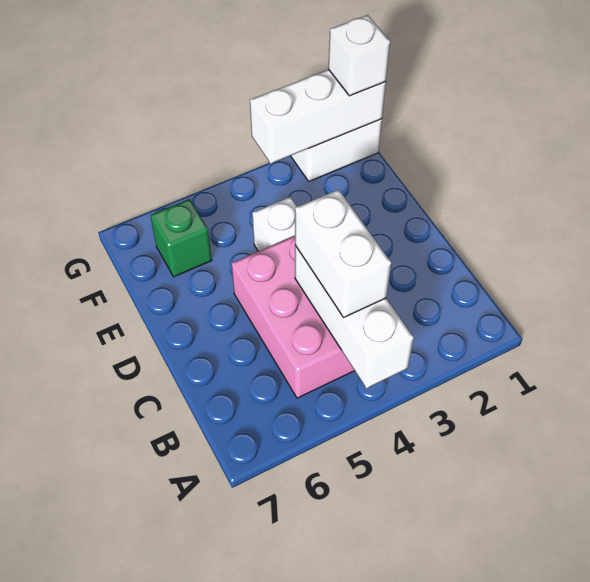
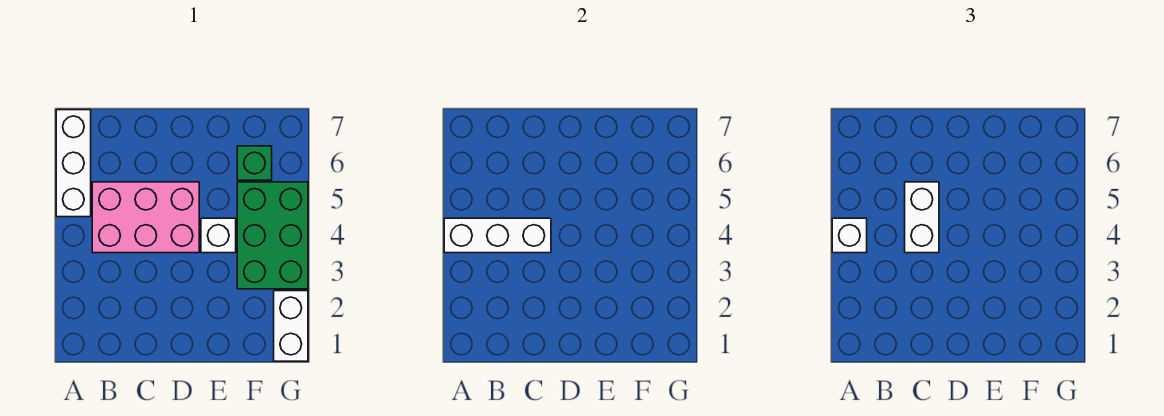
white 1x2 brick [295,190,391,318] -> white 1x2 brick turned to [905,182,939,253]
none -> green 2x3 brick [237,182,308,289]
white 1x3 brick [250,70,386,163] -> white 1x3 brick moved to [56,110,91,217]
white 1x1 brick [328,15,390,96] -> white 1x1 brick moved to [832,218,867,253]

